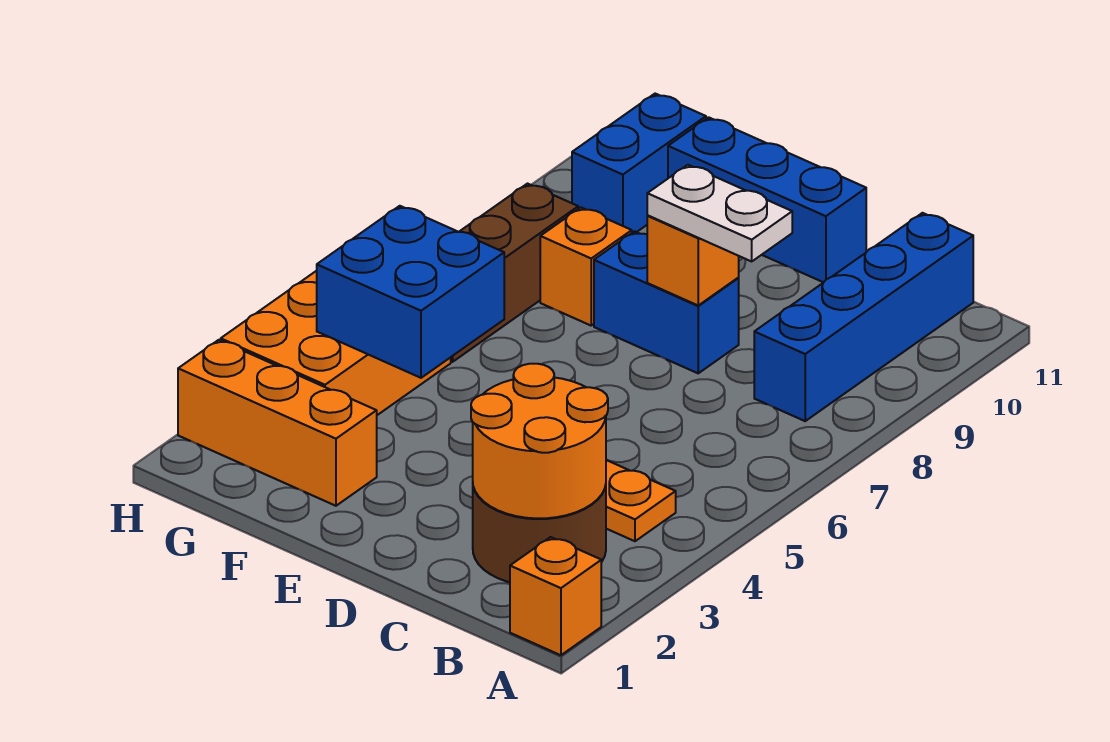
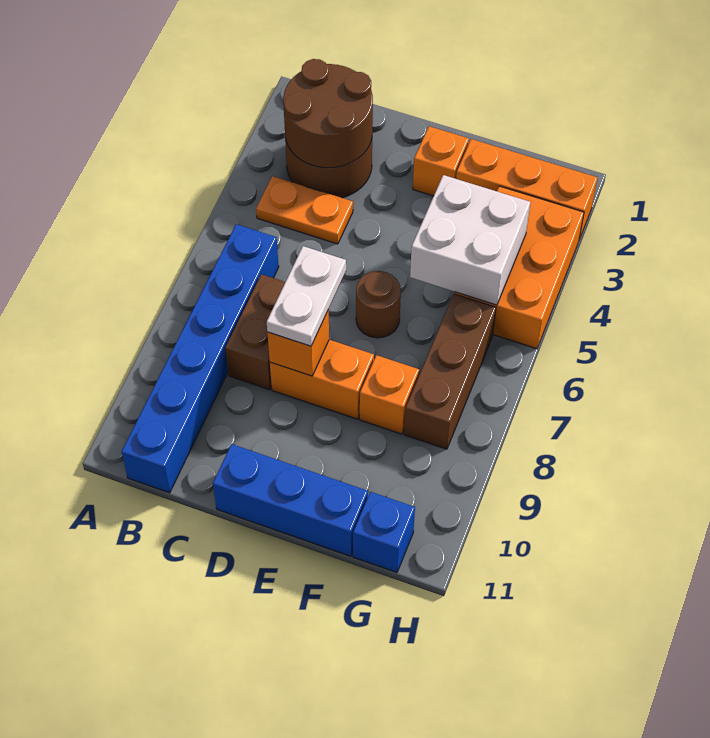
orange 1x1 brick [510,537,601,655] -> orange 1x1 brick moved to [413,126,469,196]
orange 2x2 round brick [471,364,608,518] -> brown 2x2 round brick [283,59,373,168]
blue 1x4 brick [754,213,973,421] -> blue 1x6 brick [122,224,279,493]
none -> brown 1x2 brick [225,274,285,390]
white 1x2 plate [647,165,792,261] -> white 1x2 plate turned to [267,246,346,346]
blue 1x2 brick [594,231,739,373] -> orange 1x2 brick [270,340,374,419]
none -> brown 1x1 round brick [356,271,401,338]
blue 2x2 brick [317,206,504,378] -> white 2x2 brick [410,175,530,305]
blue 1x2 brick [572,94,706,233] -> blue 1x1 brick [353,492,415,572]

